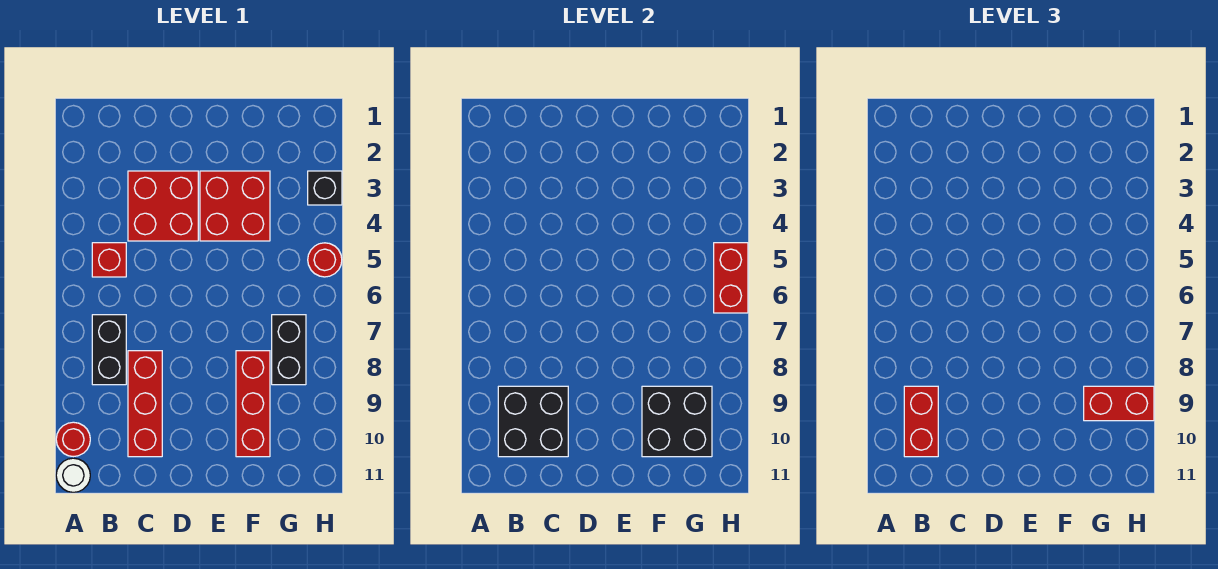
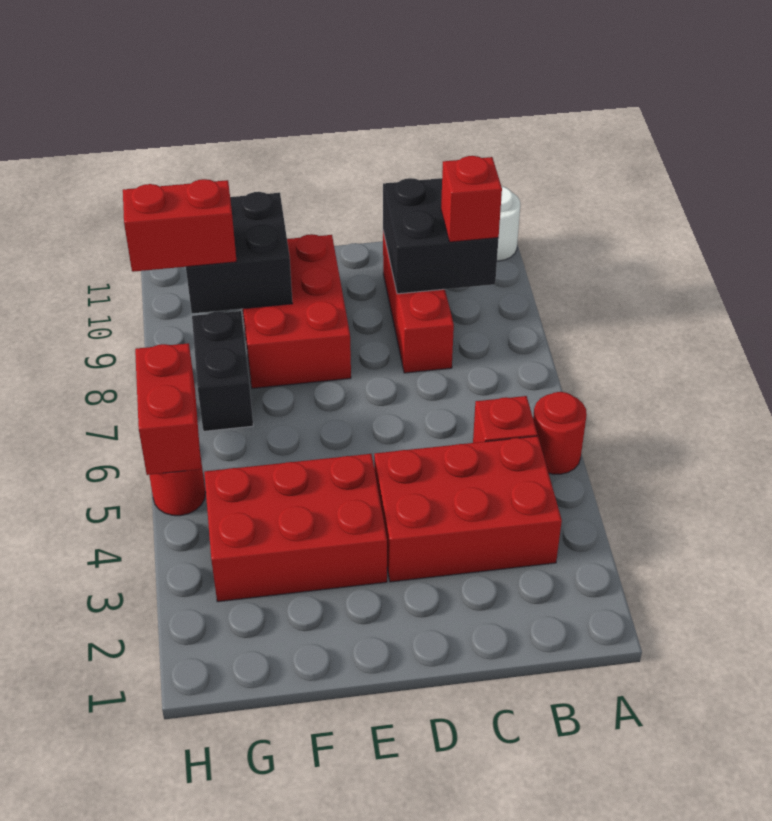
red 1x1 round brick [56,422,90,457] -> red 1x1 round brick moved to [533,392,587,474]
black 1x2 brick [92,315,126,385] -> none
red 1x2 brick [904,386,938,457] -> red 1x1 brick [441,156,502,242]
red 2x2 brick [128,171,198,241] -> red 2x3 brick [374,436,562,582]
red 2x2 brick [200,171,270,241] -> red 2x3 brick [204,454,387,602]
red 1x3 brick [236,351,270,457] -> red 2x3 brick [243,234,351,388]
black 1x1 brick [308,171,342,205] -> none

